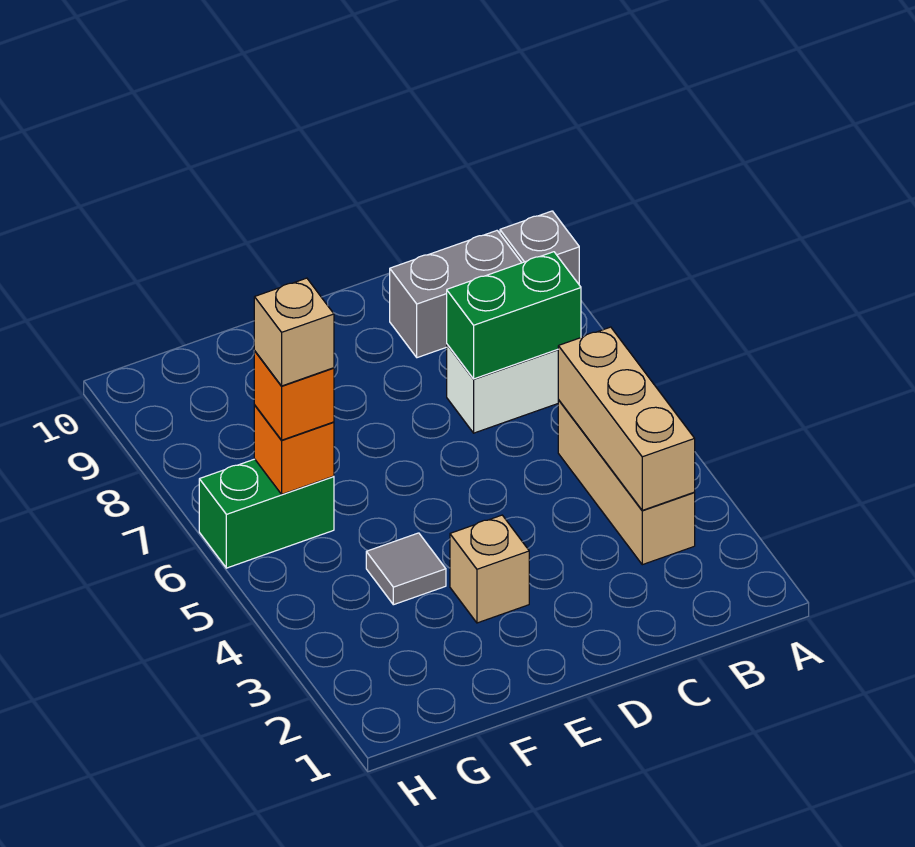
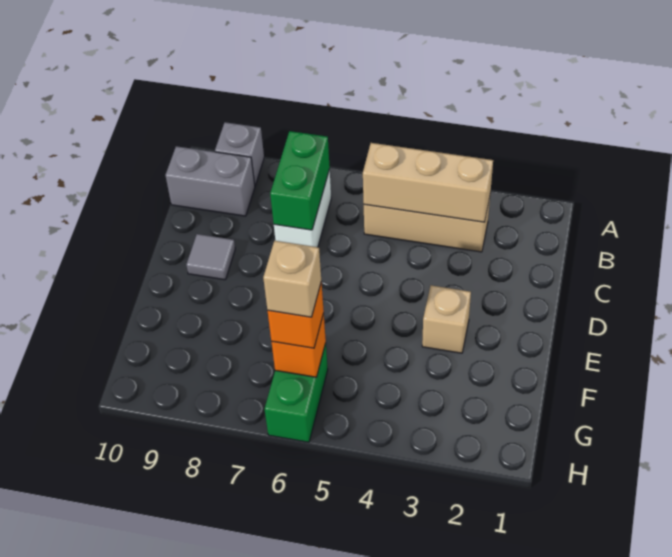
grey 1x2 brick [390,231,522,358] -> grey 1x2 brick turned to [165,146,255,216]
grey 1x1 tile [366,533,446,605] -> grey 1x1 tile moved to [186,234,235,280]

